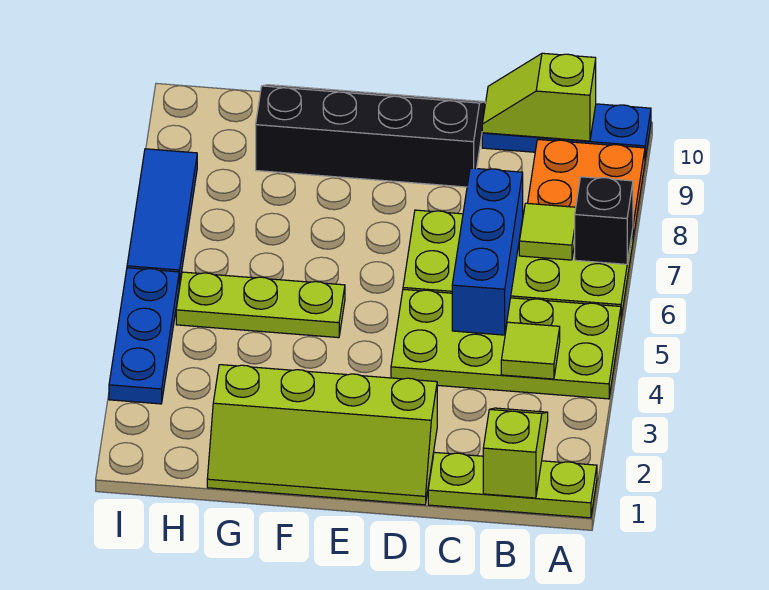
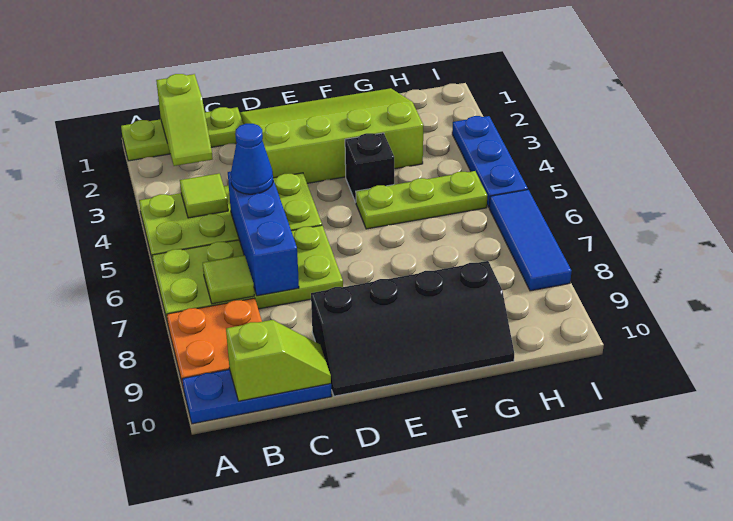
black 1x1 brick [575,177,633,264] -> black 1x1 brick moved to [345,133,394,202]
none -> blue 1x1 cone [231,124,273,194]
lime 2x4 slope [207,365,437,505] -> lime 3x4 slope [240,88,424,183]

